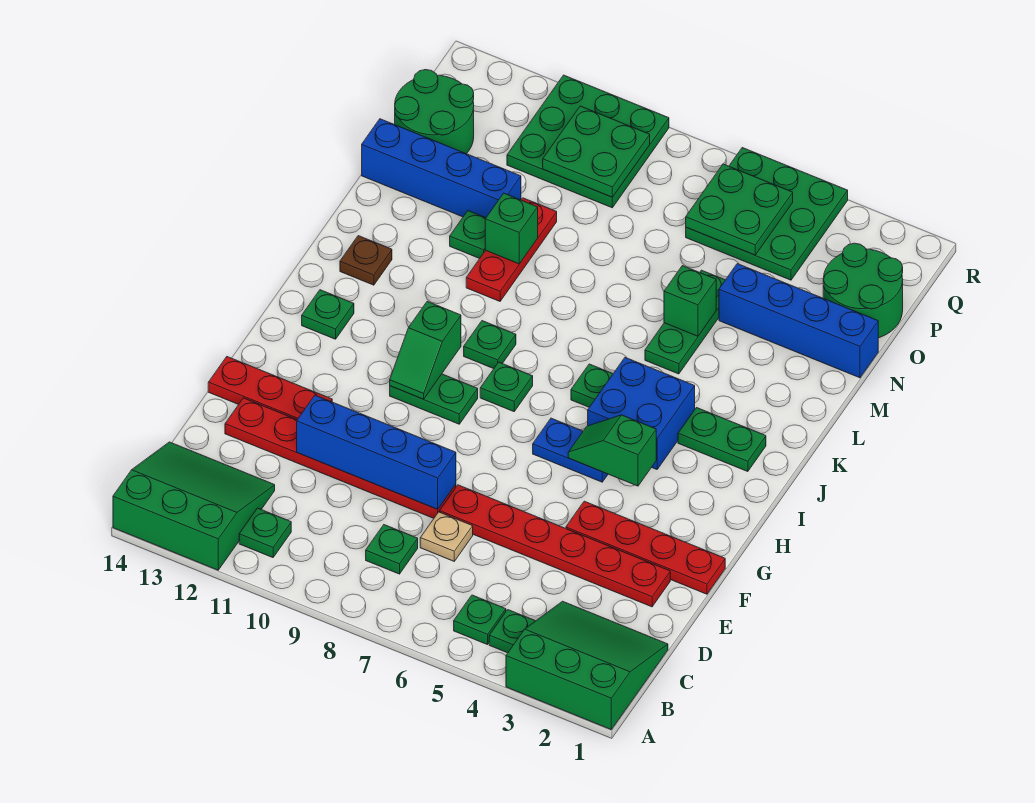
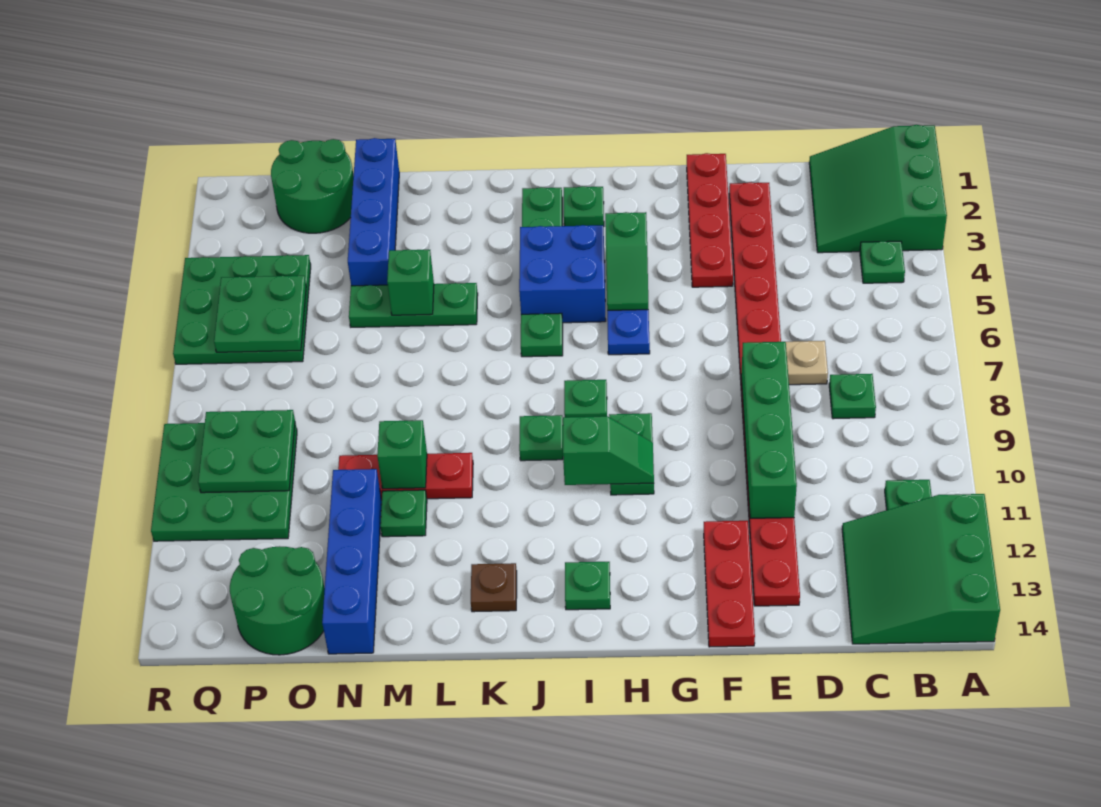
green 1x1 plate [454,595,506,645] -> green 1x1 plate moved to [564,186,604,226]
blue 1x4 brick [297,395,456,509] -> green 1x4 brick [741,342,797,518]

